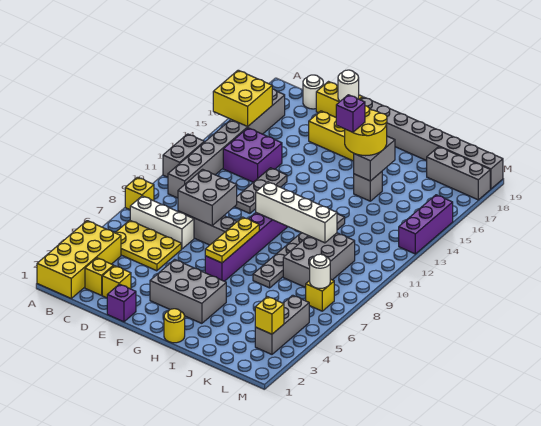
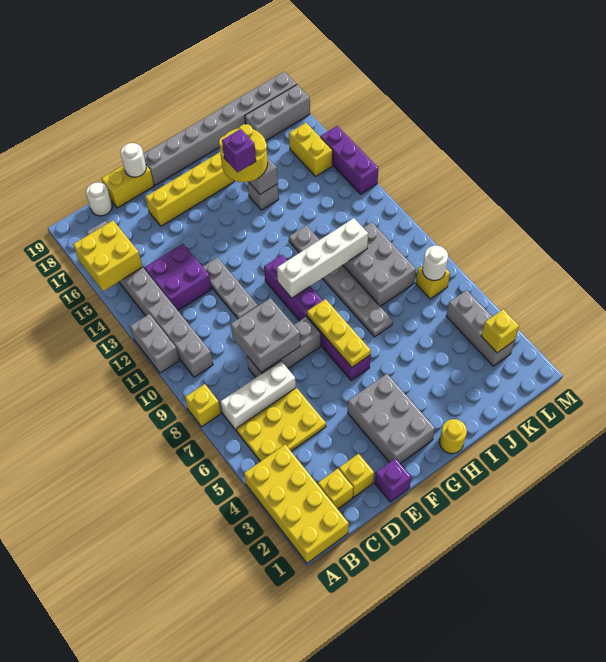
grey 2x3 brick [150,259,226,323] -> grey 2x3 brick turned to [348,374,435,464]
none -> yellow 1x2 brick [289,123,333,176]

